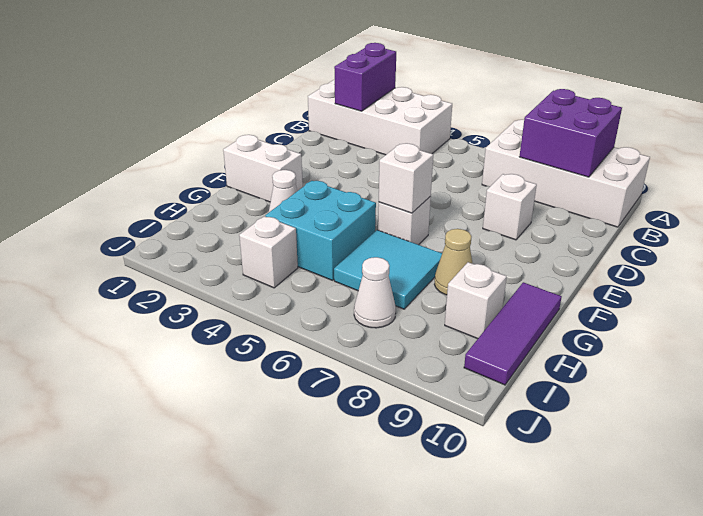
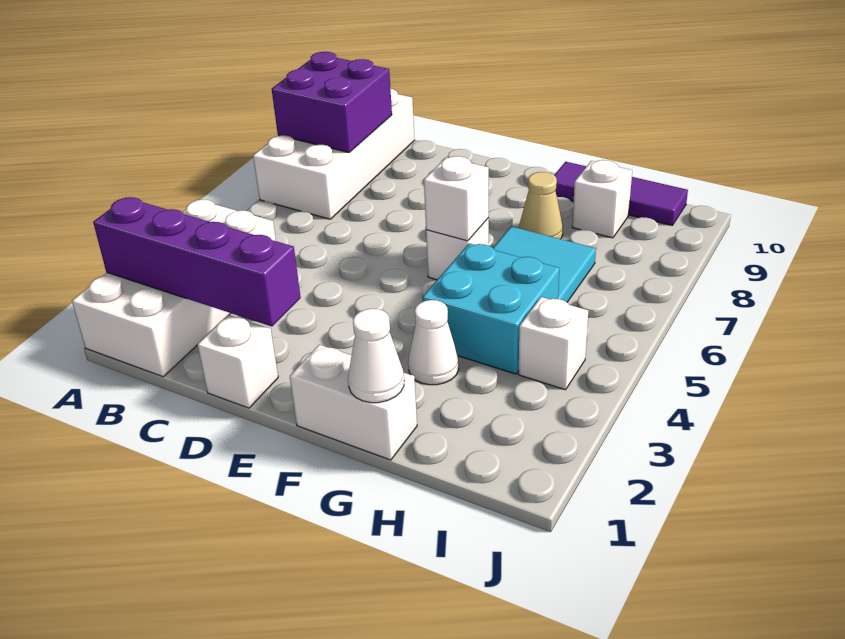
purple 1x2 brick [334,43,396,111] -> purple 1x4 brick [93,197,301,326]
white 1x1 brick [483,174,537,240] -> white 1x1 brick moved to [197,315,278,408]
white 1x2 brick [223,135,303,202] -> white 1x2 brick turned to [290,345,417,460]
white 1x1 cone [354,257,396,328] -> white 1x1 cone moved to [348,309,404,403]

